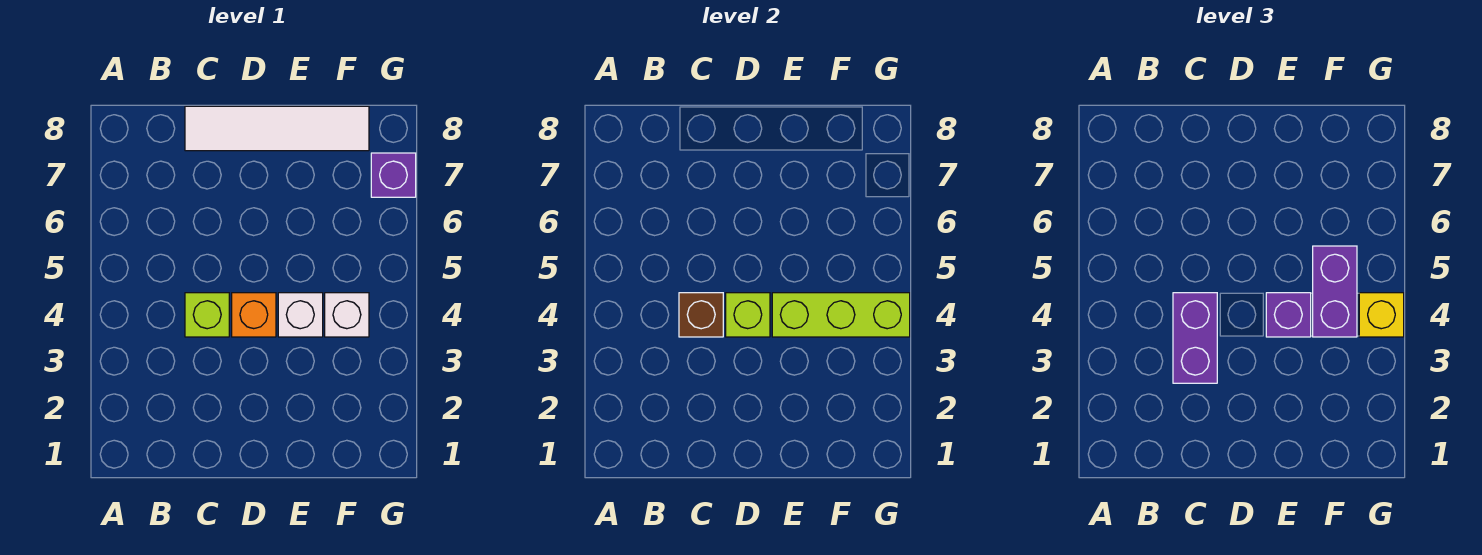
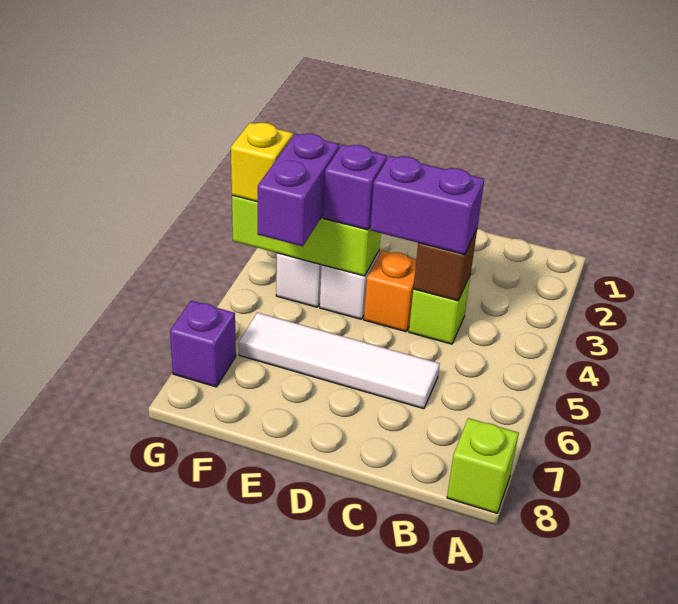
purple 1x2 brick [1173,293,1217,383] -> purple 1x2 brick turned to [370,156,484,255]
white 1x4 tile [185,106,369,151] -> white 1x4 tile moved to [239,313,440,409]
lime 1x1 brick [726,293,770,337] -> lime 1x1 brick moved to [447,418,519,513]

